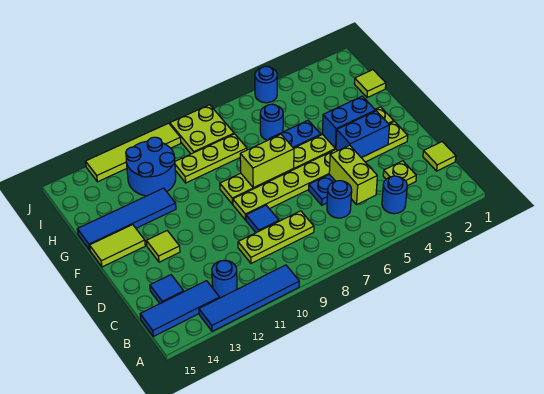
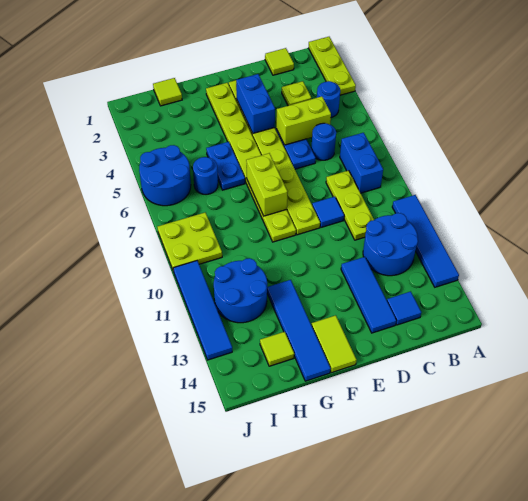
blue 1x1 round brick [212,260,237,298] -> blue 2x2 round brick [363,213,418,276]
blue 1x3 tile [140,281,220,336] -> blue 1x3 tile moved to [341,257,396,333]
lime 1x1 tile [147,231,180,262] -> lime 1x1 tile moved to [260,332,294,366]
blue 1x2 brick [322,96,375,148] -> blue 1x2 brick moved to [340,133,383,193]
lime 1x3 plate [175,134,247,183] -> lime 1x3 plate moved to [309,37,356,95]
blue 1x1 round brick [255,66,277,103] -> blue 2x2 round brick [139,145,191,206]
lime 1x4 tile [86,123,181,182] -> blue 1x4 tile [173,261,232,360]

